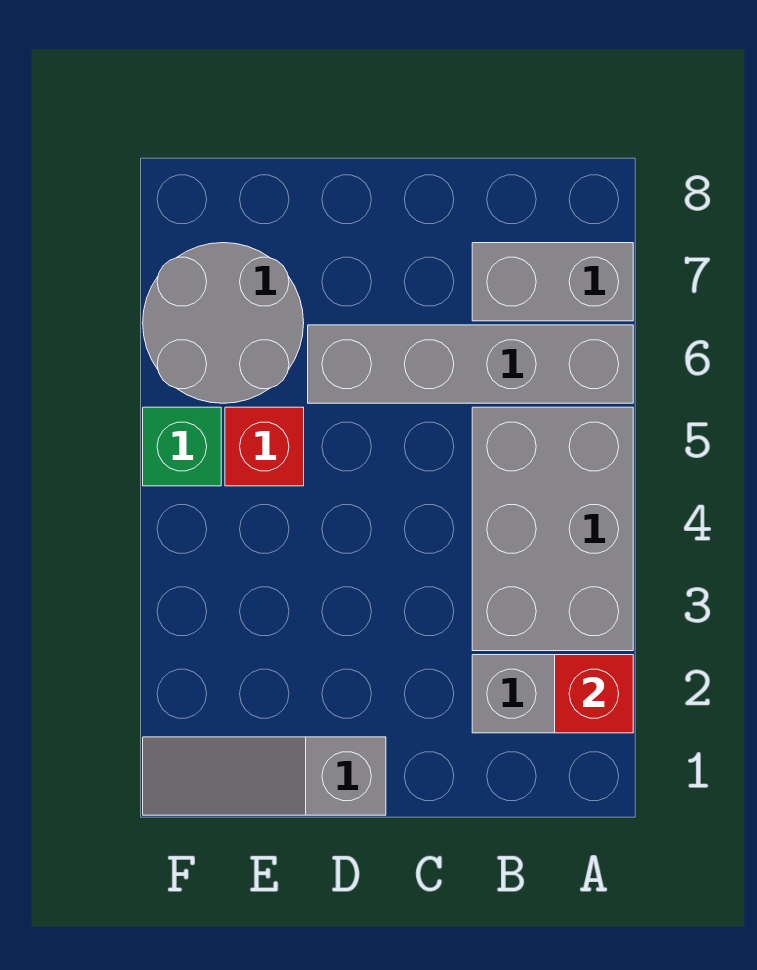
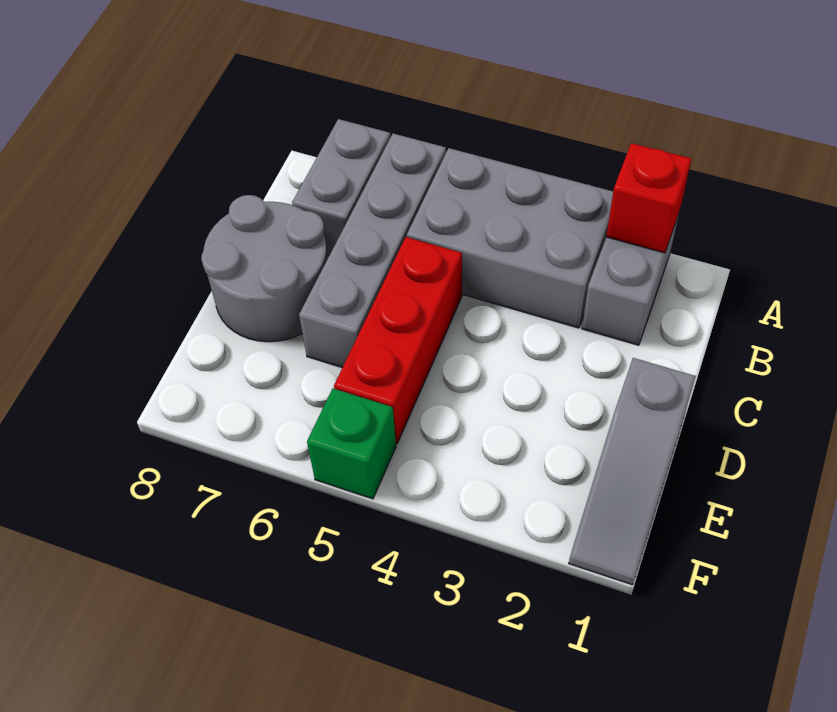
red 1x1 brick [225,407,304,486] -> red 1x3 brick [334,237,462,444]
grey 2x2 round brick [143,243,304,403] -> grey 2x2 round brick moved to [201,195,328,342]

